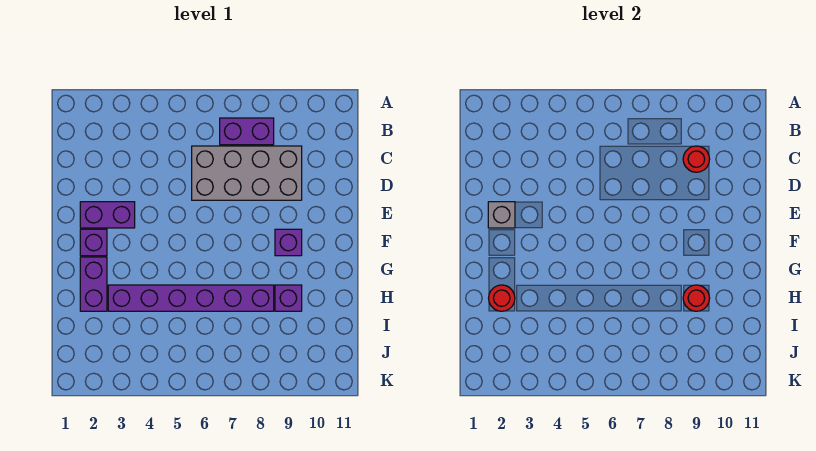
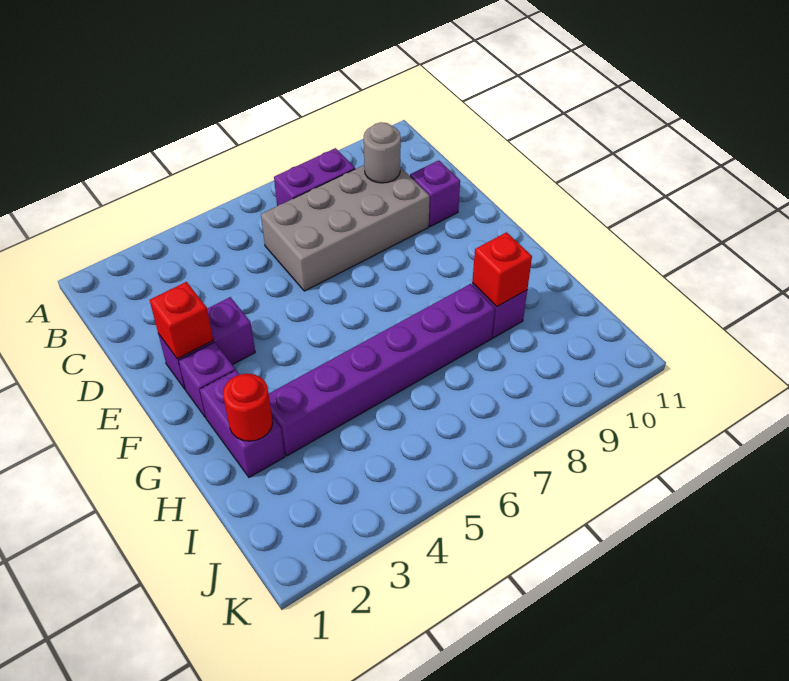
red 1x1 round brick [683,146,710,172] -> grey 1x1 round brick [364,122,401,183]
grey 1x1 brick [488,202,515,228] -> red 1x1 brick [150,282,213,359]
purple 1x1 brick [275,229,302,256] -> purple 1x1 brick moved to [410,160,460,227]
red 1x1 round brick [683,285,710,311] -> red 1x1 brick [472,232,532,307]

